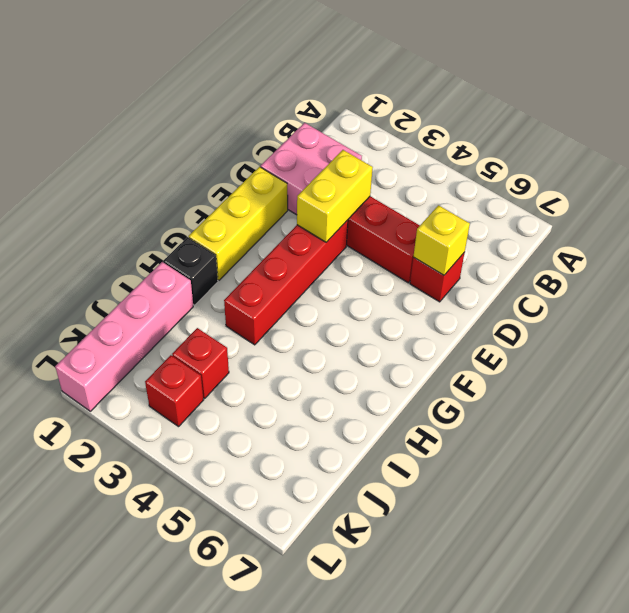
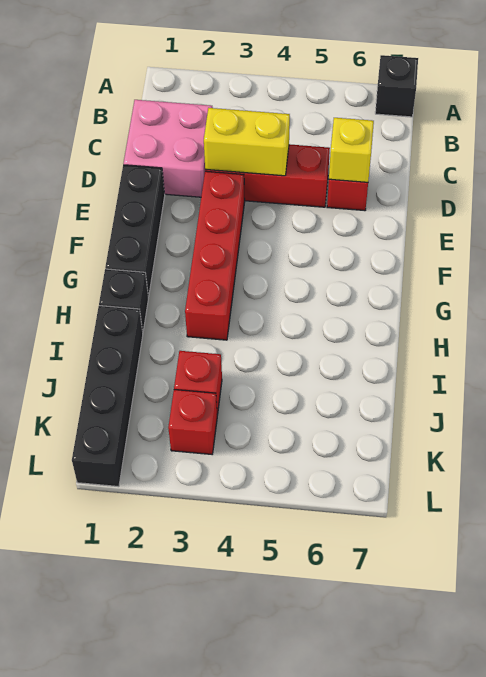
none -> black 1x1 brick [375,55,418,117]
yellow 1x2 brick [297,150,373,242] -> yellow 1x2 brick turned to [204,108,290,176]
yellow 1x3 brick [189,167,288,280] -> black 1x3 brick [105,165,165,297]
pink 1x4 brick [55,262,193,411] -> black 1x4 brick [72,306,143,487]

